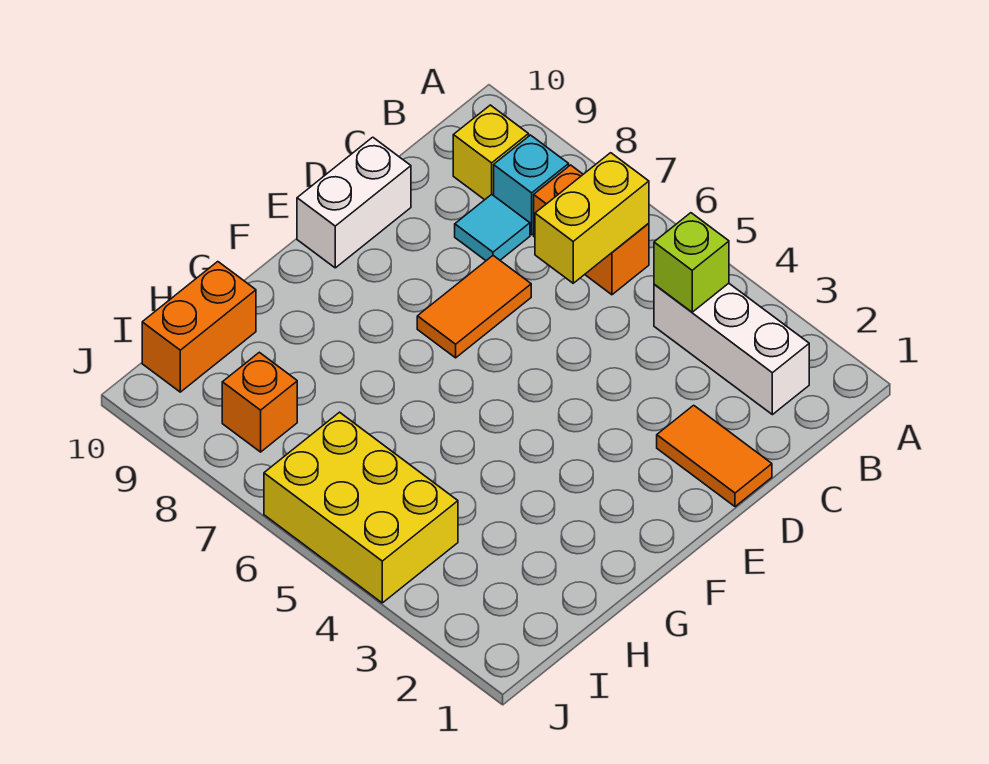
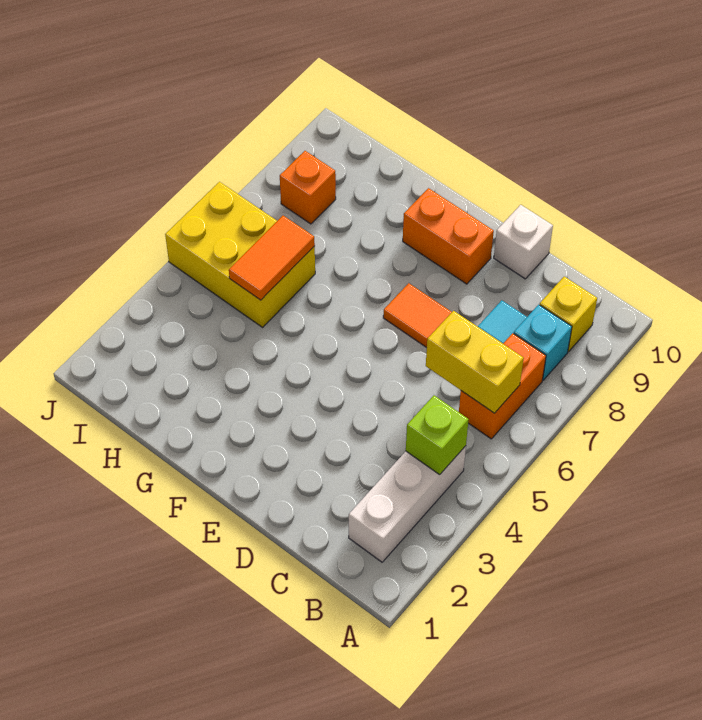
orange 1x2 tile [657,405,772,507] -> orange 1x2 tile moved to [229,216,315,300]
white 1x2 brick [297,137,411,268] -> white 1x1 brick [494,205,553,279]
orange 1x2 brick [142,262,256,392] -> orange 1x2 brick moved to [403,188,494,284]
yellow 2x3 brick [264,412,458,603] -> yellow 2x3 brick turned to [165,182,315,327]

